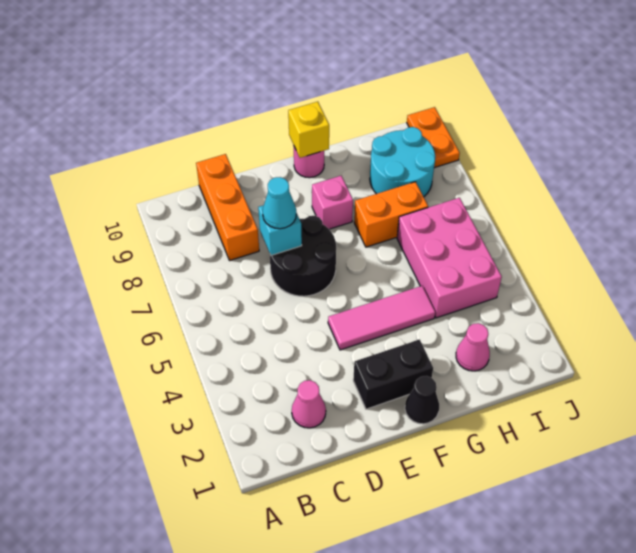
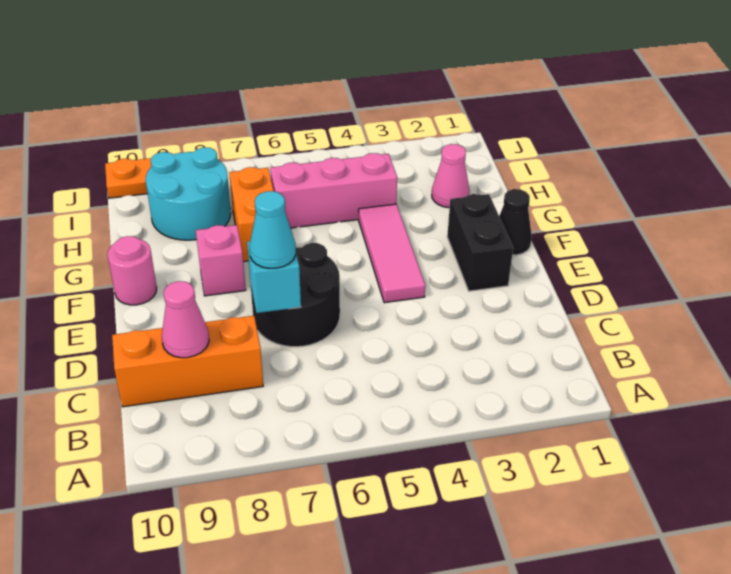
pink 1x1 cone [292,380,326,428] -> pink 1x1 cone moved to [162,281,209,358]
yellow 1x1 brick [288,102,329,158] -> none
pink 2x3 brick [397,198,502,318] -> pink 1x3 brick [270,153,397,228]

